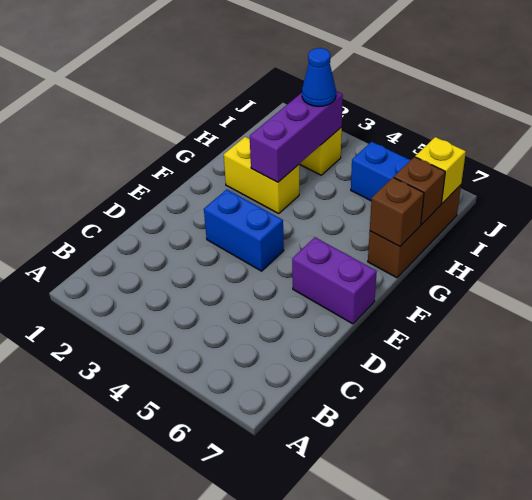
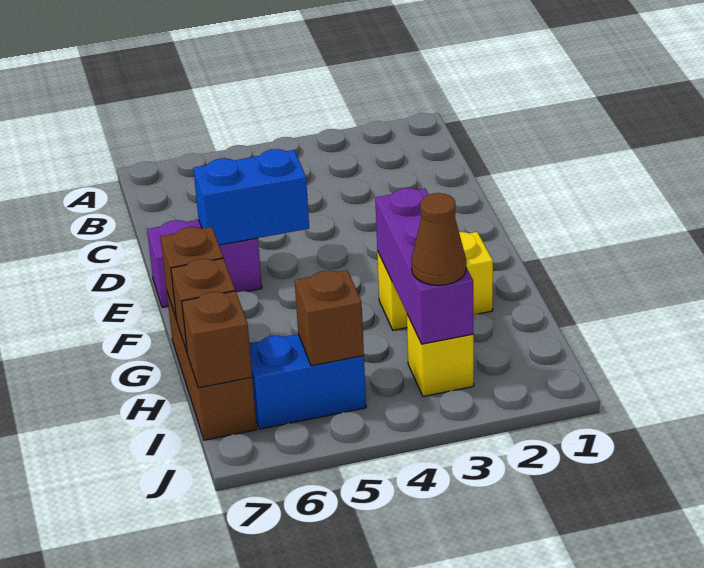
blue 1x2 brick [204,189,284,271] -> blue 1x2 brick moved to [193,149,309,245]
blue 1x1 cone [302,48,336,107] -> brown 1x1 cone [411,193,466,286]
none -> brown 1x1 brick [295,270,364,366]
yellow 1x1 brick [415,137,466,203] -> brown 1x1 brick [182,291,252,388]

